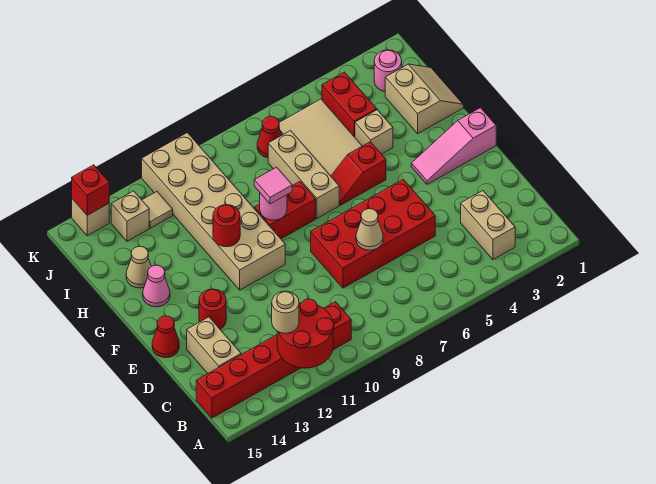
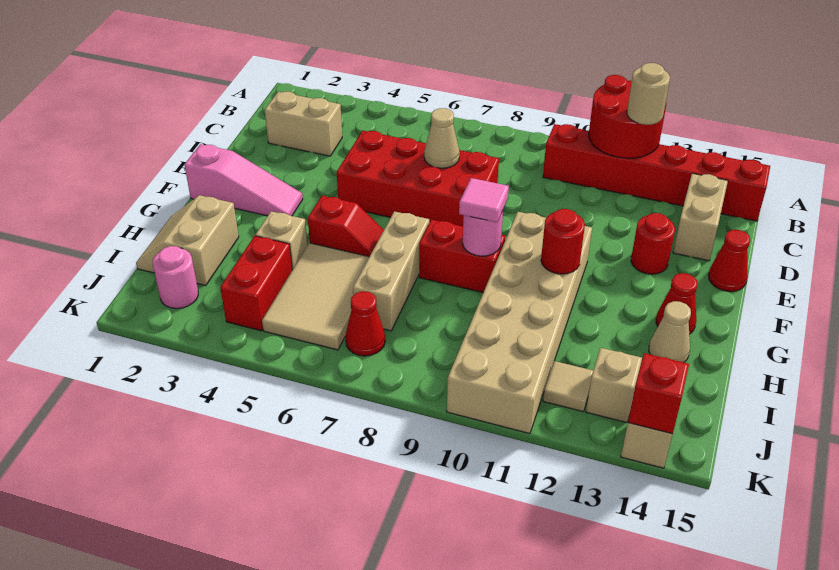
tan 1x2 brick [461,191,515,260] -> tan 1x2 brick turned to [265,92,342,156]
pink 1x1 cone [143,265,170,307] -> red 1x1 cone [656,273,698,334]

